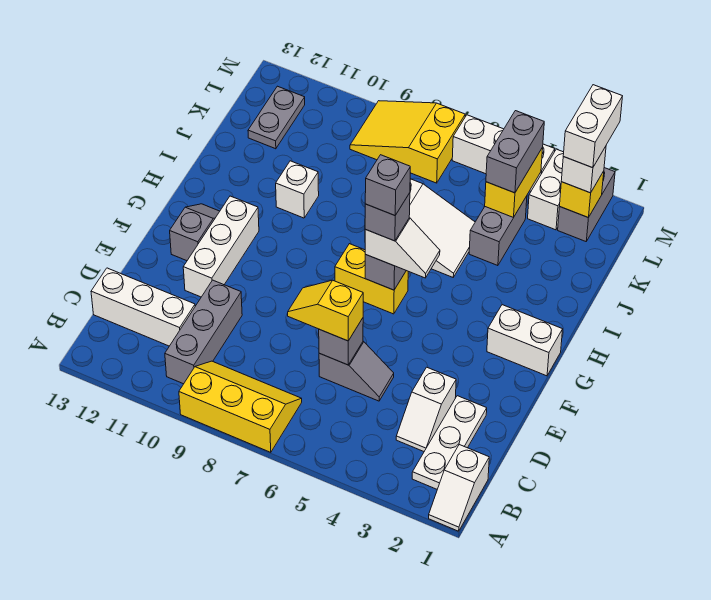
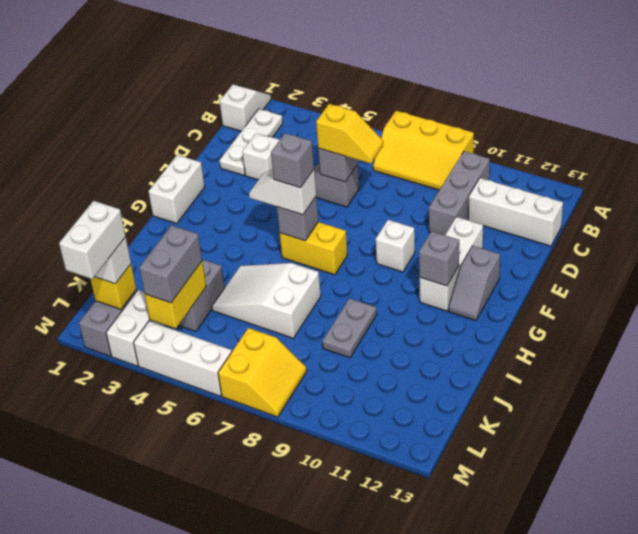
white 1x2 brick [487,305,563,376] -> white 1x2 brick turned to [148,155,205,224]
grey 1x1 brick [365,155,410,215] -> grey 1x1 brick moved to [419,231,459,286]
white 1x1 brick [276,161,319,218] -> white 1x1 brick moved to [376,220,415,272]
grey 1x2 plate [248,86,305,149] -> grey 1x2 plate moved to [322,298,377,358]
yellow 2x3 slope [350,101,465,183] -> yellow 2x2 slope [218,328,307,417]

